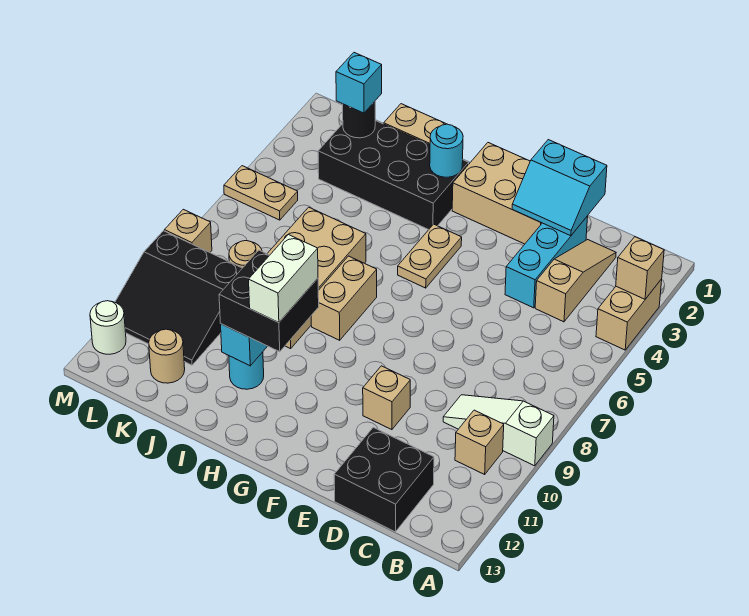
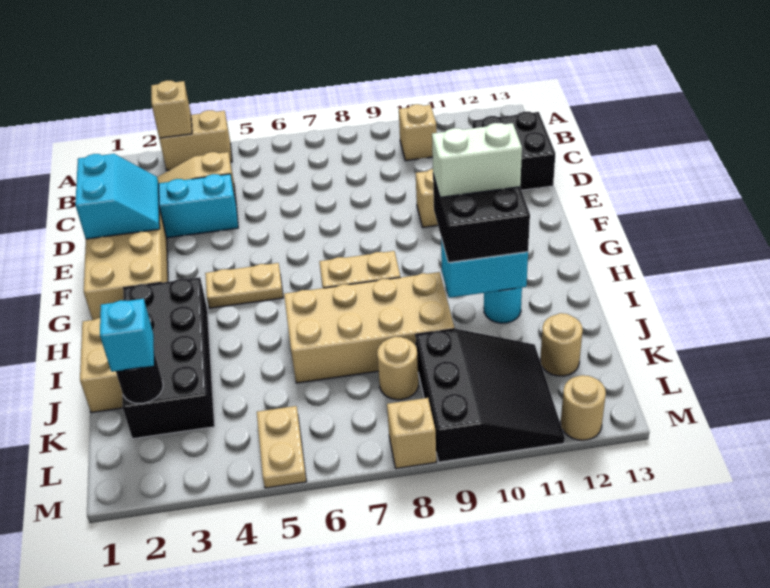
white 1x3 slope [443,395,554,466] -> none
cyan 1x1 round brick [430,124,463,177] -> none
white 1x1 round brick [90,301,126,354] -> tan 1x1 round brick [561,375,606,440]

